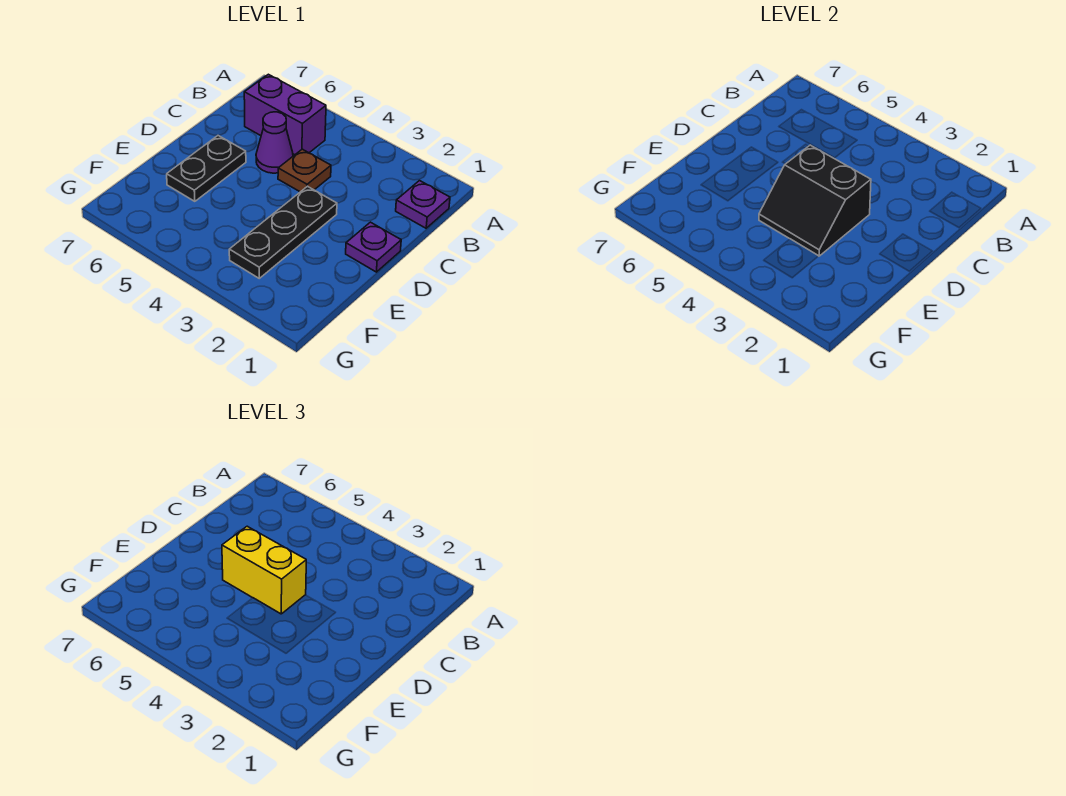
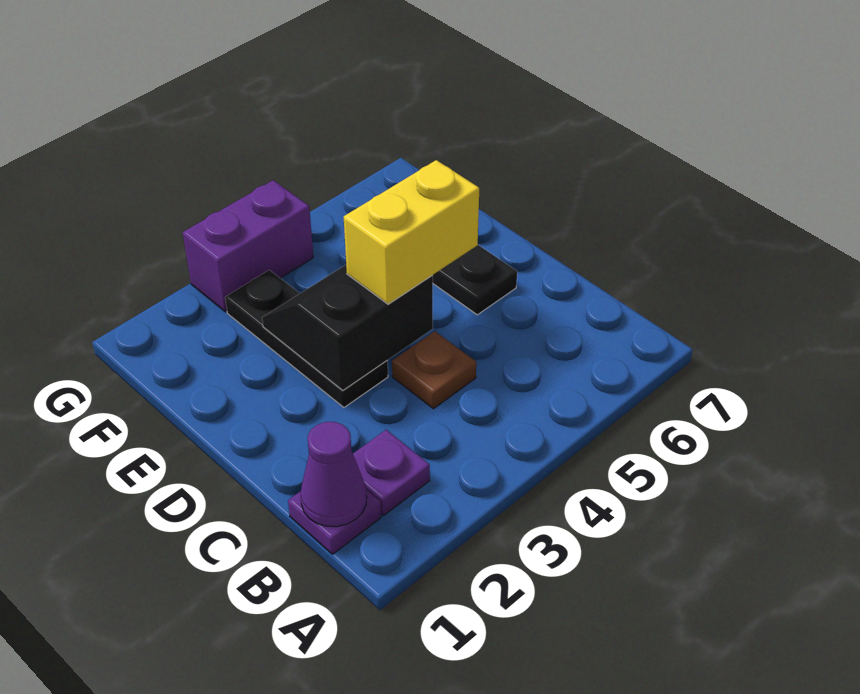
purple 1x2 brick [244,74,326,155] -> purple 1x2 brick moved to [183,180,313,312]
purple 1x1 cone [256,112,293,173] -> purple 1x1 cone moved to [301,422,367,527]
purple 1x1 plate [346,222,401,272] -> purple 1x1 plate moved to [353,430,430,516]

